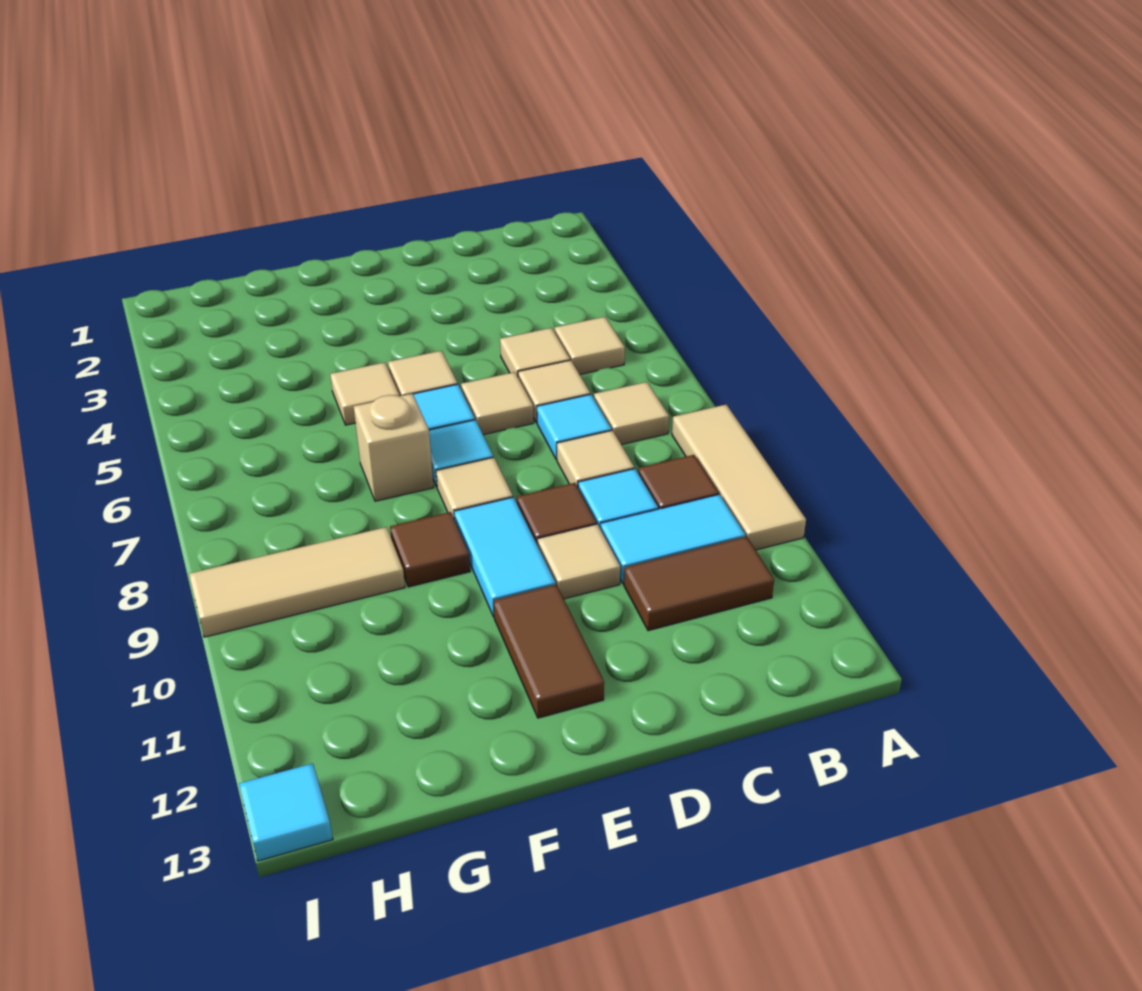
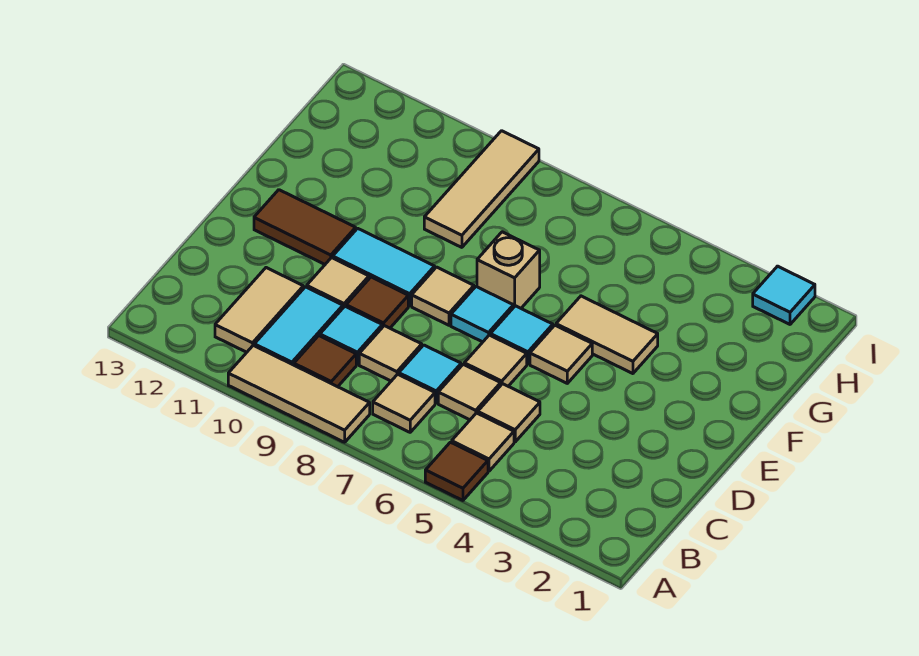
brown 1x2 tile [624,537,774,631] -> tan 1x2 tile [215,268,303,352]
tan 1x1 tile [330,362,399,425] -> tan 1x2 tile [556,296,658,374]
brown 1x1 tile [390,512,470,587] -> brown 1x1 tile moved to [425,442,488,500]
cyan 1x1 tile [239,763,333,861] -> cyan 1x1 tile moved to [753,266,815,324]

